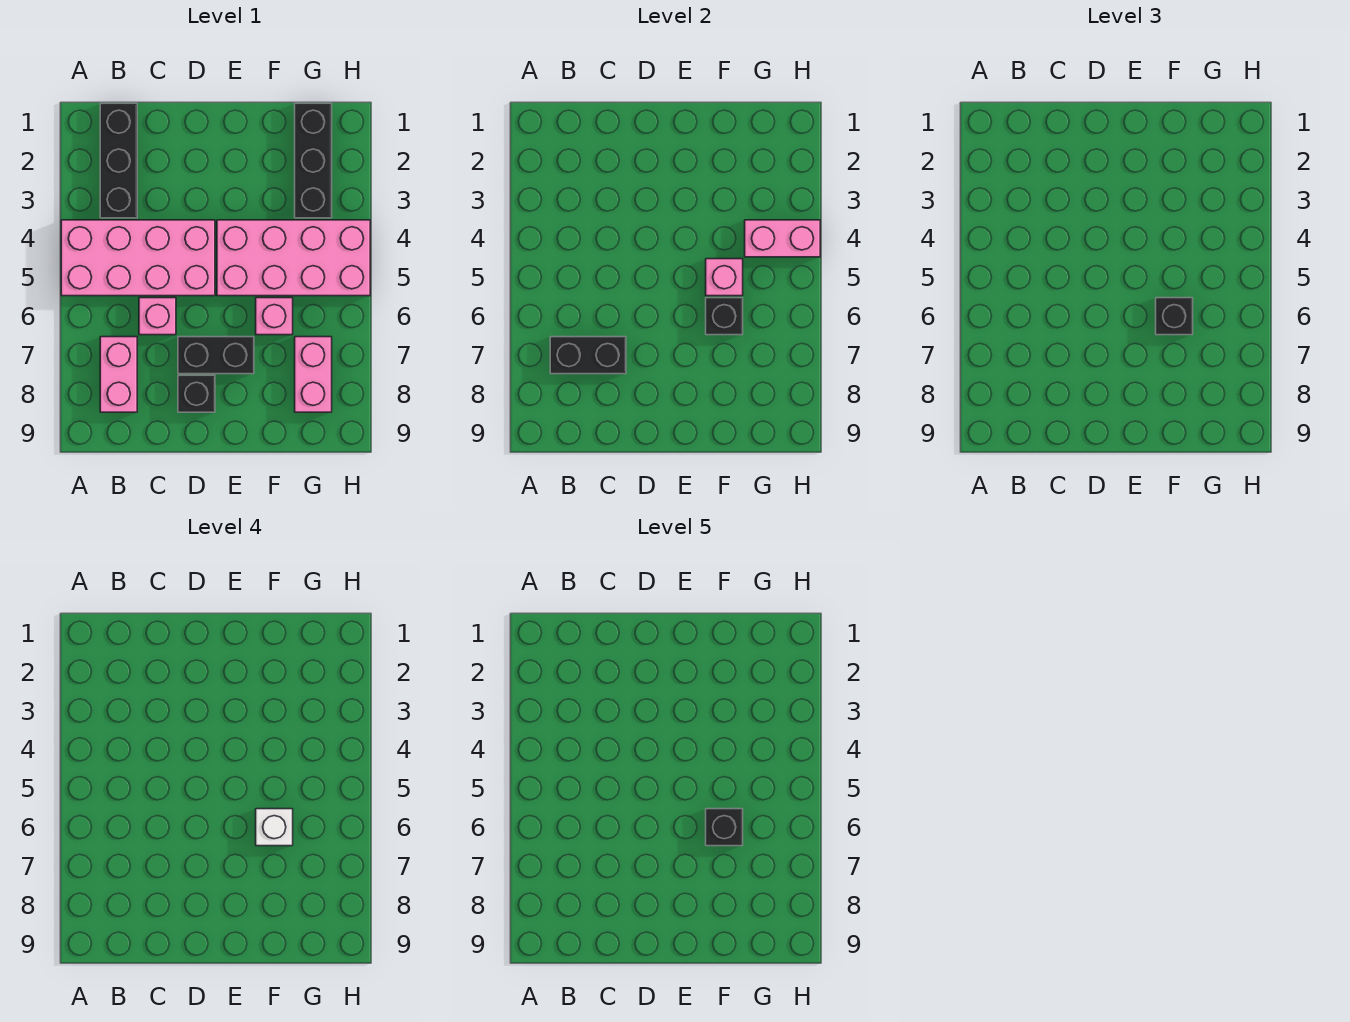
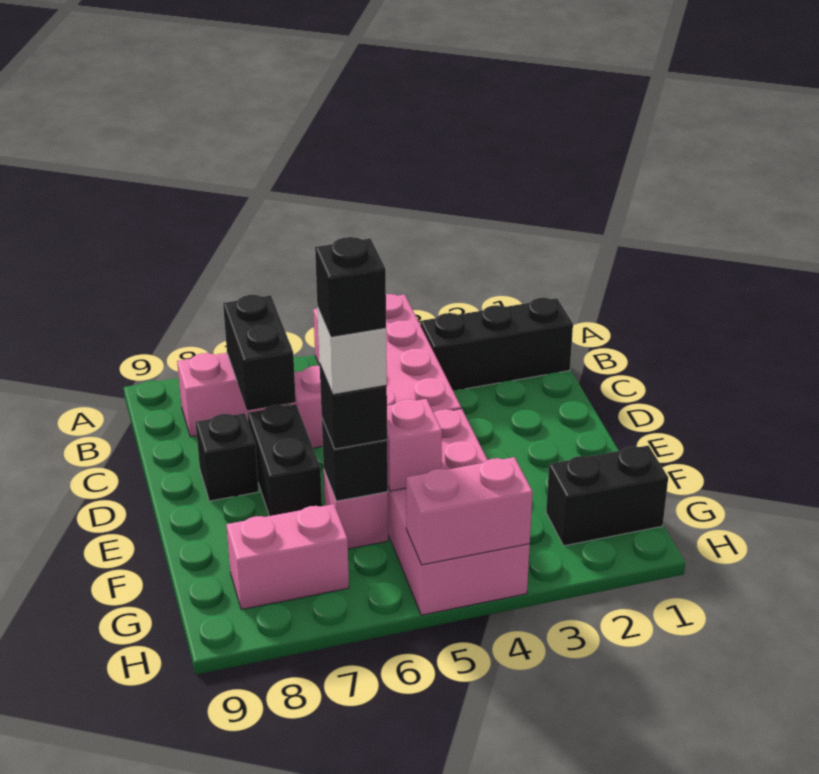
black 1x3 brick [295,103,332,218] -> black 1x2 brick [546,446,668,546]
pink 1x2 brick [745,220,820,257] -> pink 1x2 brick turned to [406,457,533,565]

